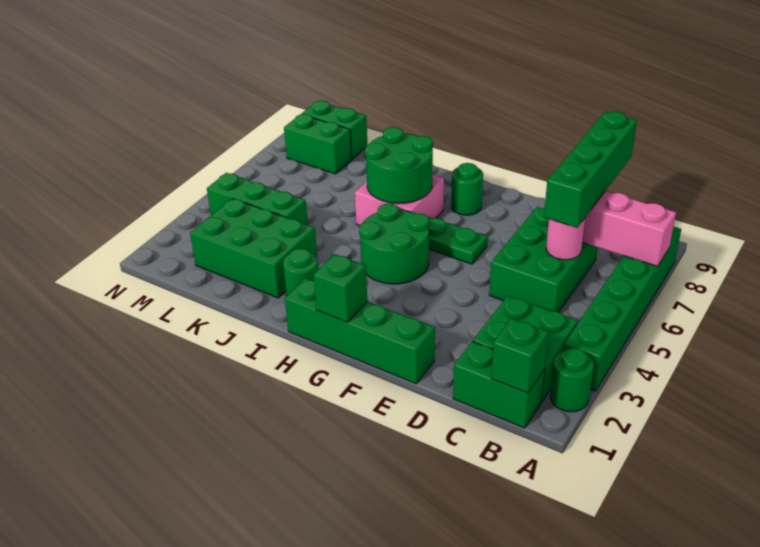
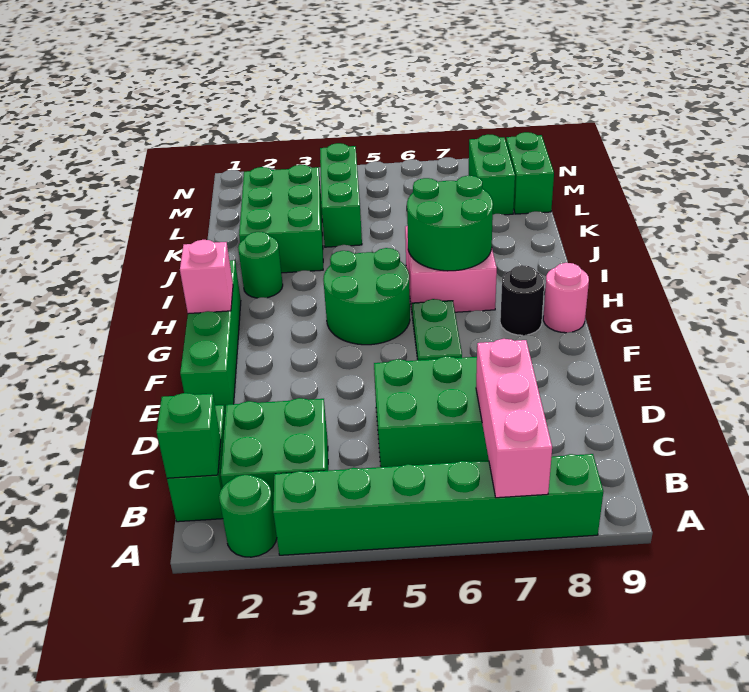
pink 1x1 round brick [546,218,585,260] -> pink 1x1 round brick moved to [543,263,589,333]
green 1x4 brick [544,112,637,228] -> none
green 1x1 brick [314,254,367,322] -> pink 1x1 brick [180,240,233,314]
green 1x1 round brick [451,163,483,215] -> black 1x1 round brick [500,265,544,335]

